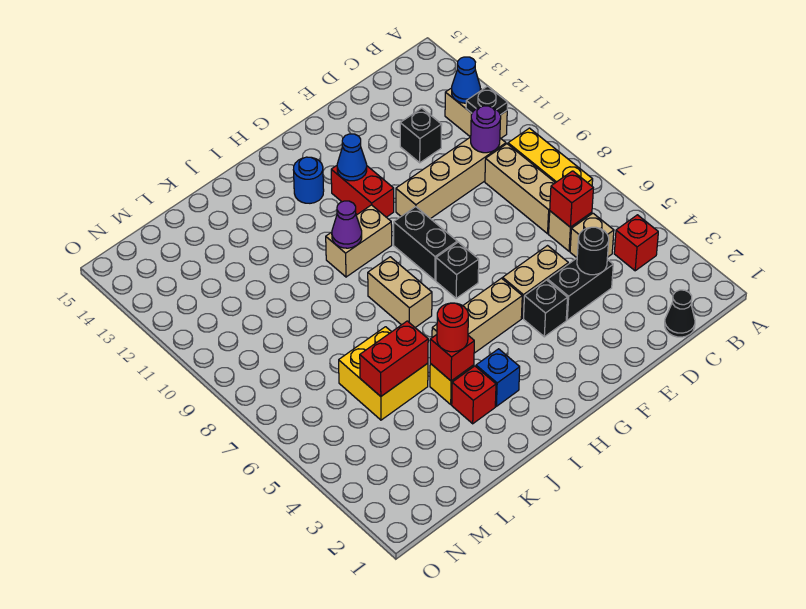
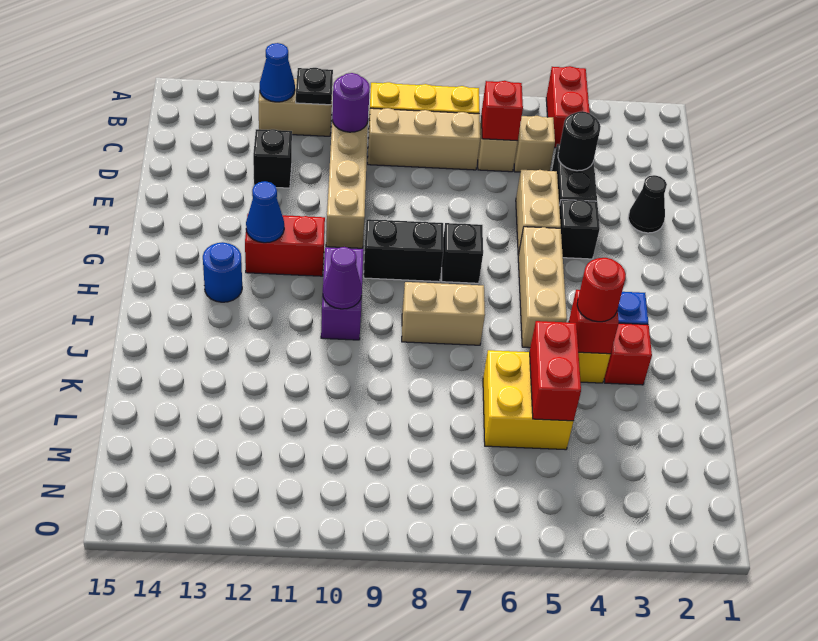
red 1x1 brick [614,215,658,271] -> red 1x2 brick [546,66,590,148]
black 1x1 cone [665,290,695,337] -> black 1x1 cone moved to [628,175,667,233]
tan 1x2 brick [326,205,392,277] -> purple 1x2 brick [321,247,363,340]

